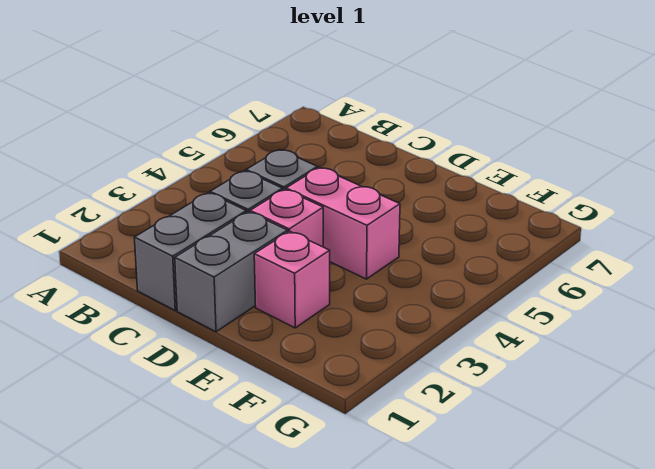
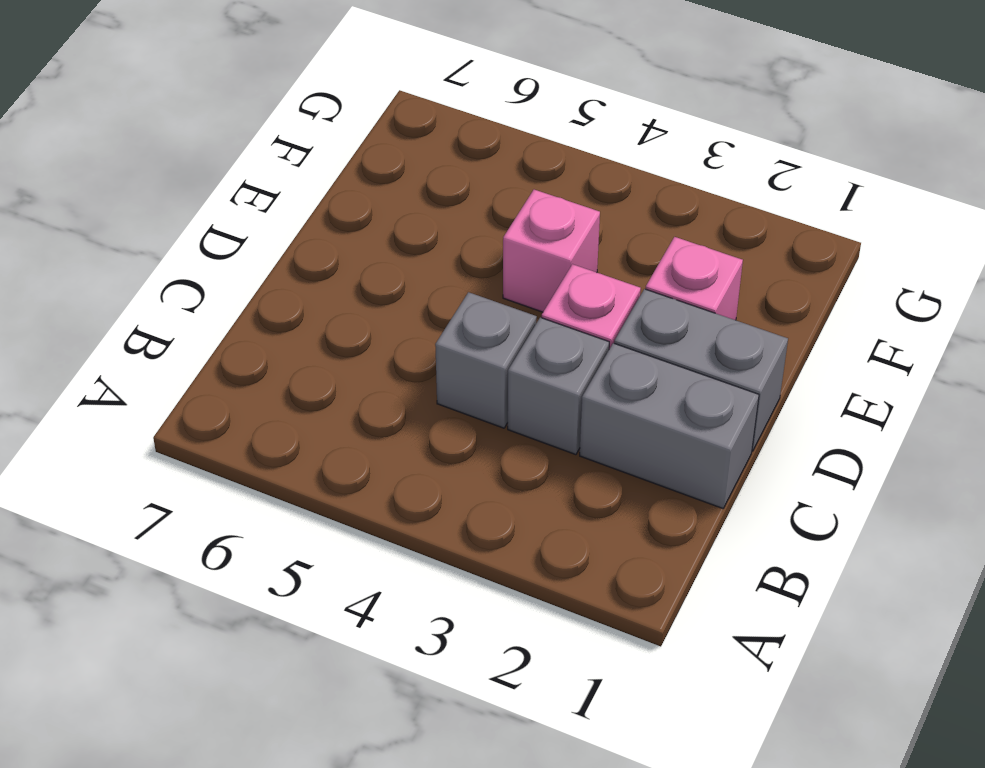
pink 1x2 brick [286,167,400,279] -> pink 1x1 brick [503,190,600,312]

